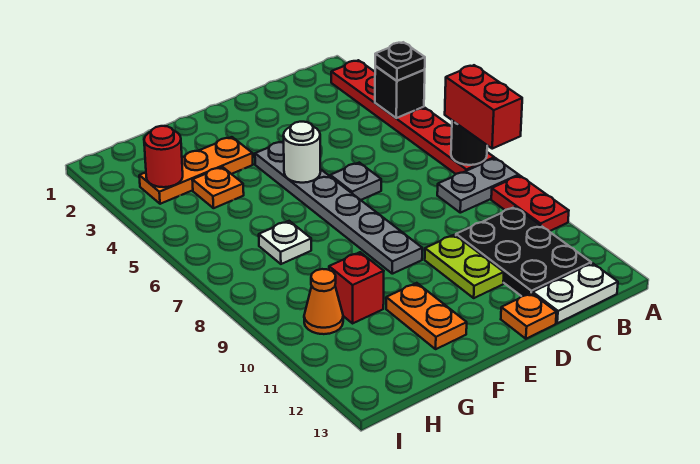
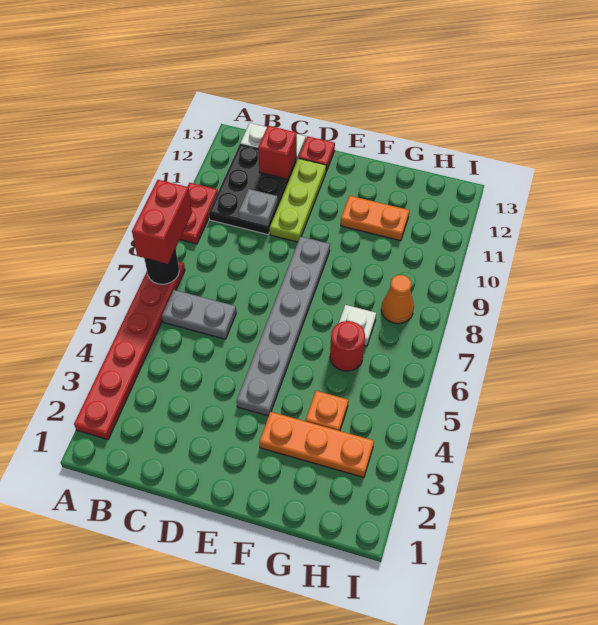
black 1x1 brick [375,66,425,118] -> none
black 1x1 plate [375,42,425,81] -> none
grey 1x2 plate [437,158,519,213] -> grey 1x2 plate moved to [162,290,236,339]
grey 1x1 plate [330,163,381,200] -> grey 1x1 plate moved to [238,189,278,227]
lime 1x2 plate [425,235,504,298] -> lime 1x3 plate [270,158,326,242]
orange 1x1 plate [501,293,557,339] -> red 1x1 plate [299,136,335,171]
white 1x1 round brick [283,122,321,183] -> none
orange 1x2 plate [386,283,467,349] -> orange 1x2 plate turned to [341,196,409,241]
red 1x1 brick [329,252,384,323] -> red 1x1 brick moved to [258,126,297,179]
red 1x1 round brick [144,126,183,187] -> red 1x1 round brick moved to [330,321,365,371]
orange 1x1 cone [304,269,343,334] -> orange 1x1 cone moved to [381,275,414,324]

